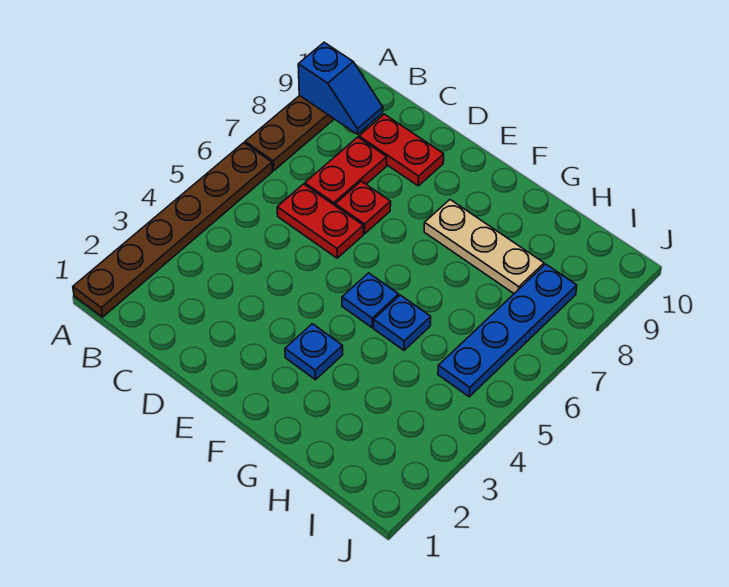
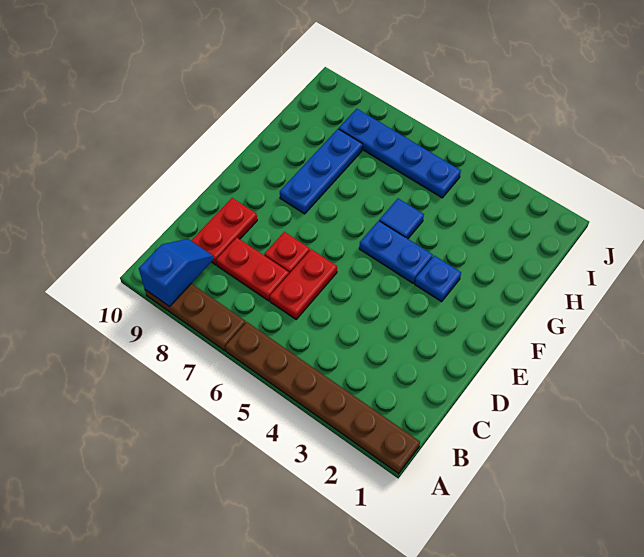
blue 1x1 plate [342,273,399,328] -> blue 1x2 plate [359,221,433,283]
tan 1x3 plate [424,200,544,293] -> blue 1x3 plate [280,129,362,214]
blue 1x1 plate [374,295,431,350] -> blue 1x1 tile [379,199,424,239]

